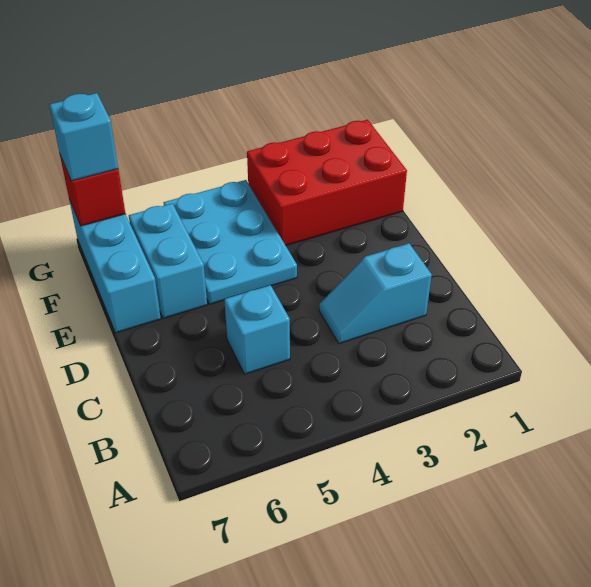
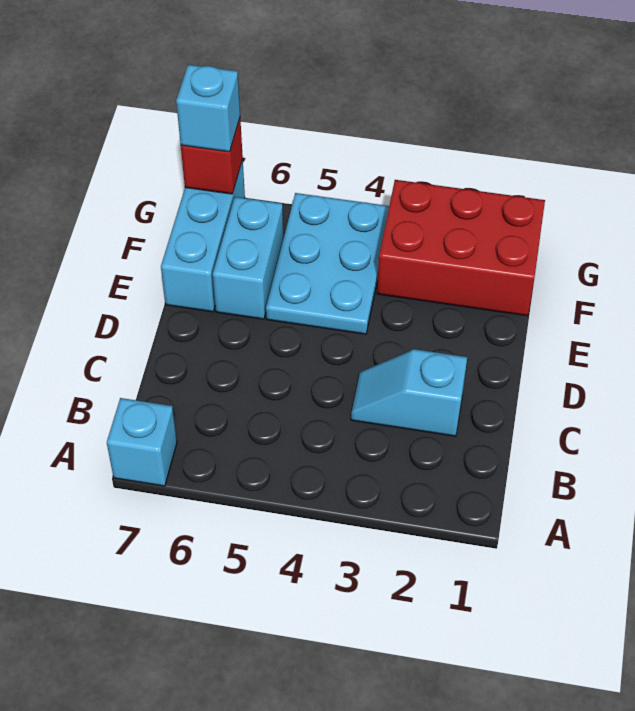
cyan 1x1 brick [224,285,290,374] -> cyan 1x1 brick moved to [107,398,177,486]

